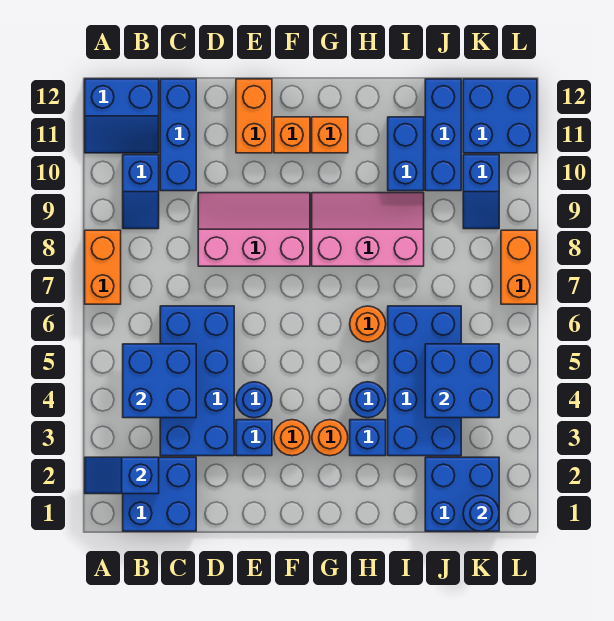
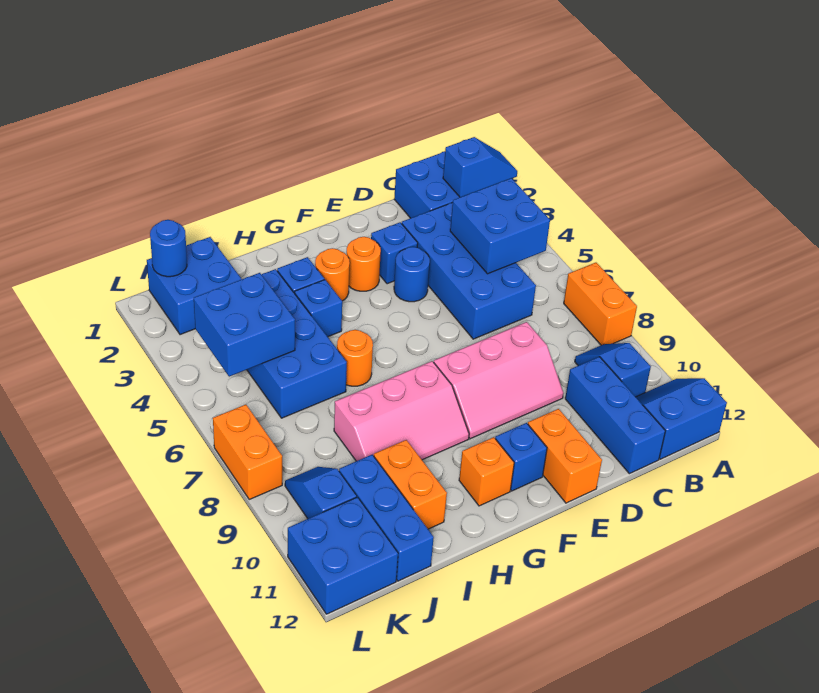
orange 1x1 brick [274,117,310,153] -> blue 1x1 brick [495,423,547,491]
blue 1x1 round brick [350,382,386,418] -> blue 1x1 brick [295,280,342,337]
blue 1x2 brick [388,117,424,191] -> orange 1x2 brick [374,440,447,529]

